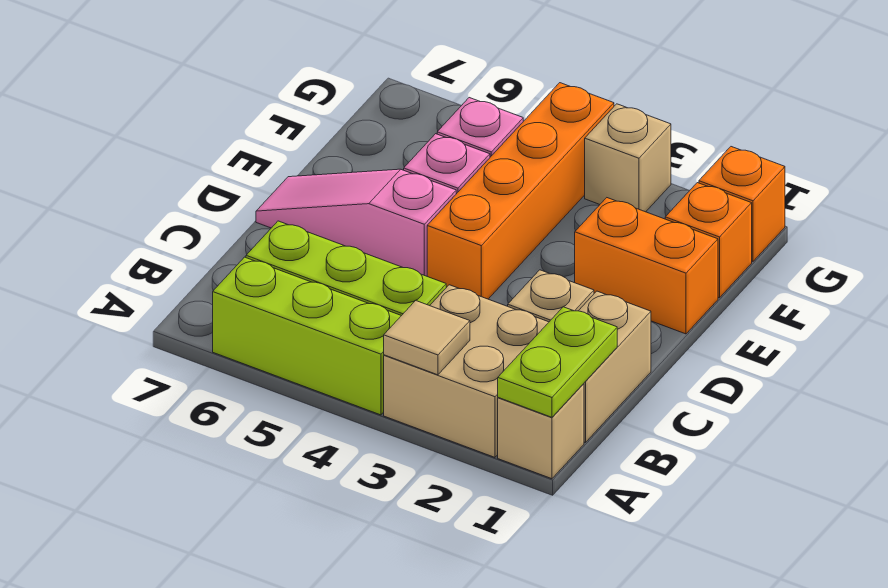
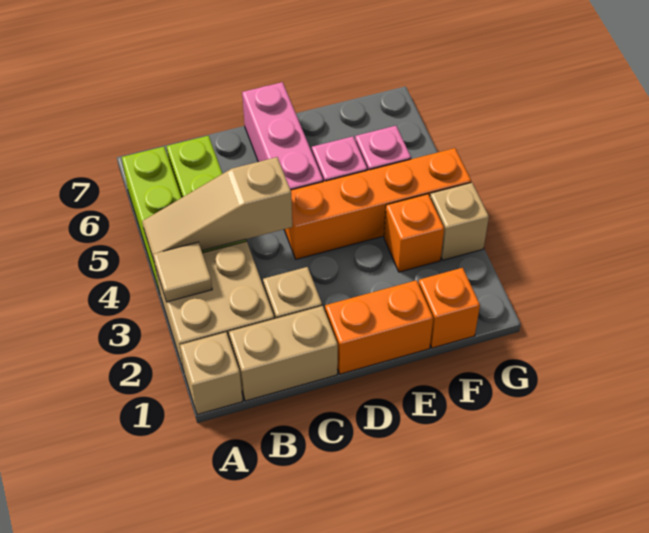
lime 1x2 plate [498,307,617,417] -> none
none -> tan 1x3 slope [142,157,292,260]
pink 1x3 slope [256,169,456,276] -> pink 1x3 brick [242,82,323,190]
orange 1x2 brick [575,198,718,334] -> orange 1x2 brick turned to [325,280,433,374]
orange 1x1 brick [699,147,785,261] -> orange 1x1 brick moved to [384,194,444,272]

